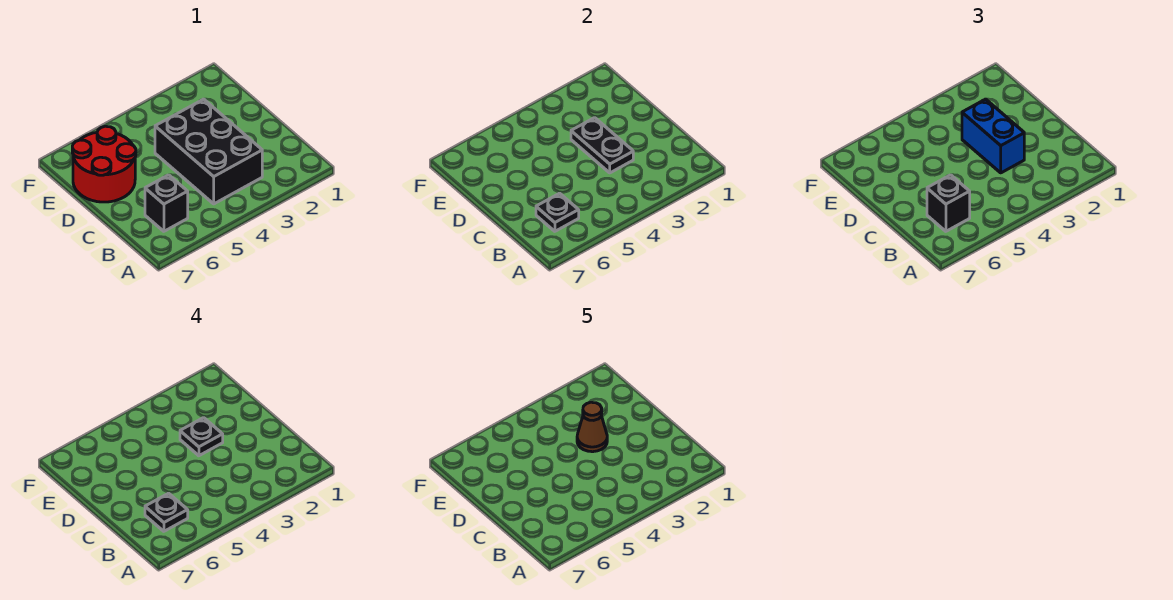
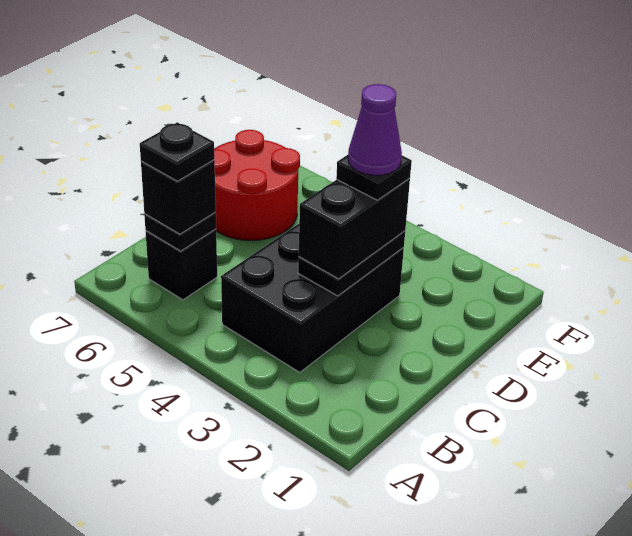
blue 1x2 brick [962,99,1024,173] -> black 1x2 brick [299,178,410,279]
brown 1x1 cone [577,402,607,452] -> purple 1x1 cone [348,84,402,175]

